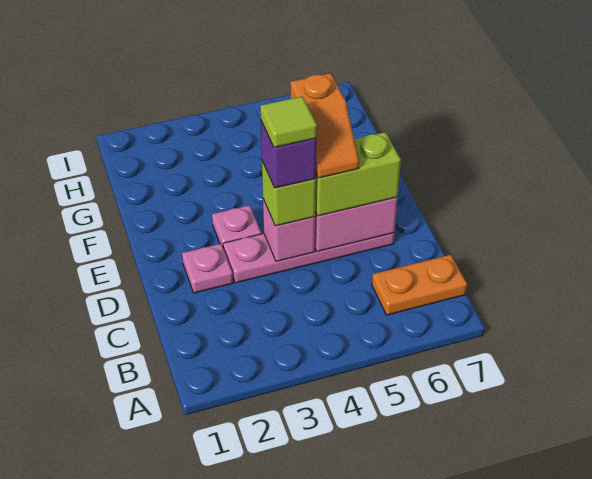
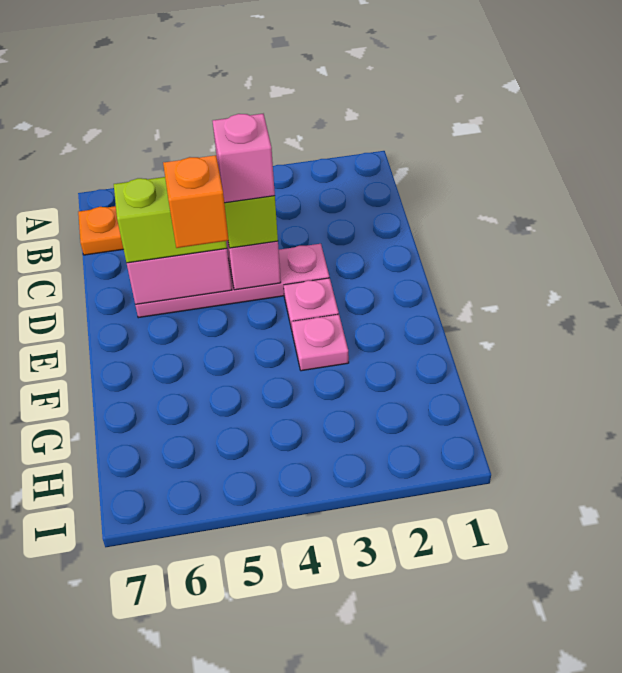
pink 1x1 plate [182,244,233,293] -> pink 1x1 plate moved to [292,314,349,371]
purple 1x1 brick [261,121,317,188] -> pink 1x1 brick [213,114,275,203]
lime 1x1 tile [260,96,317,148] -> none

